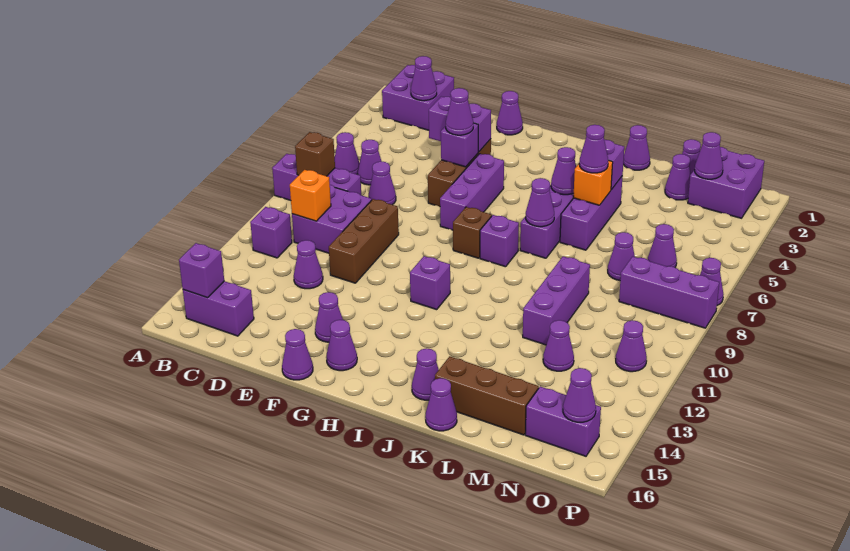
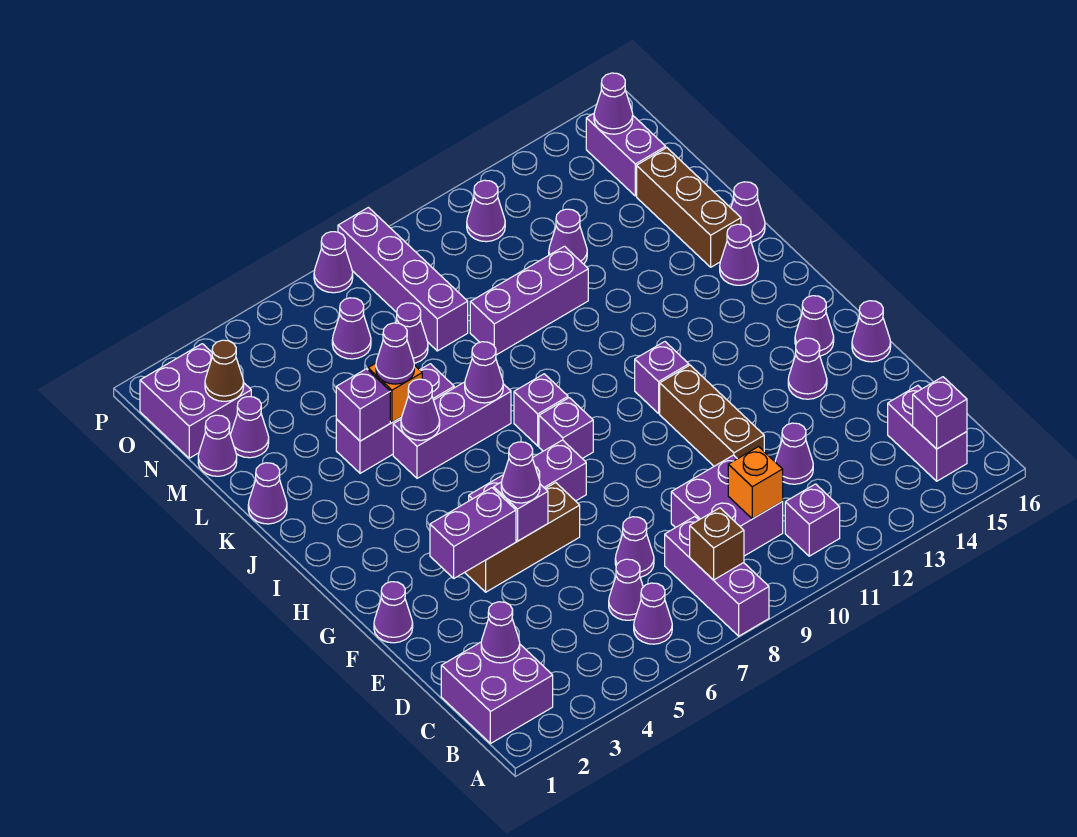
purple 1x2 brick [429,96,491,152] -> purple 1x2 brick turned to [430,488,516,578]
brown 1x3 brick [329,199,399,283] -> brown 1x3 brick turned to [660,365,764,466]
brown 1x1 brick [453,207,492,258] -> purple 1x1 brick [539,398,593,458]
purple 1x1 cone [695,132,723,179] -> brown 1x1 cone [205,340,244,401]
purple 1x3 brick [619,257,719,328] -> purple 1x4 brick [338,207,468,351]

